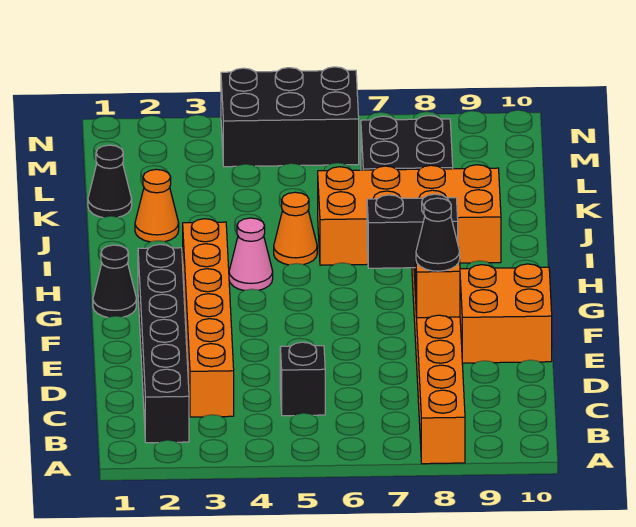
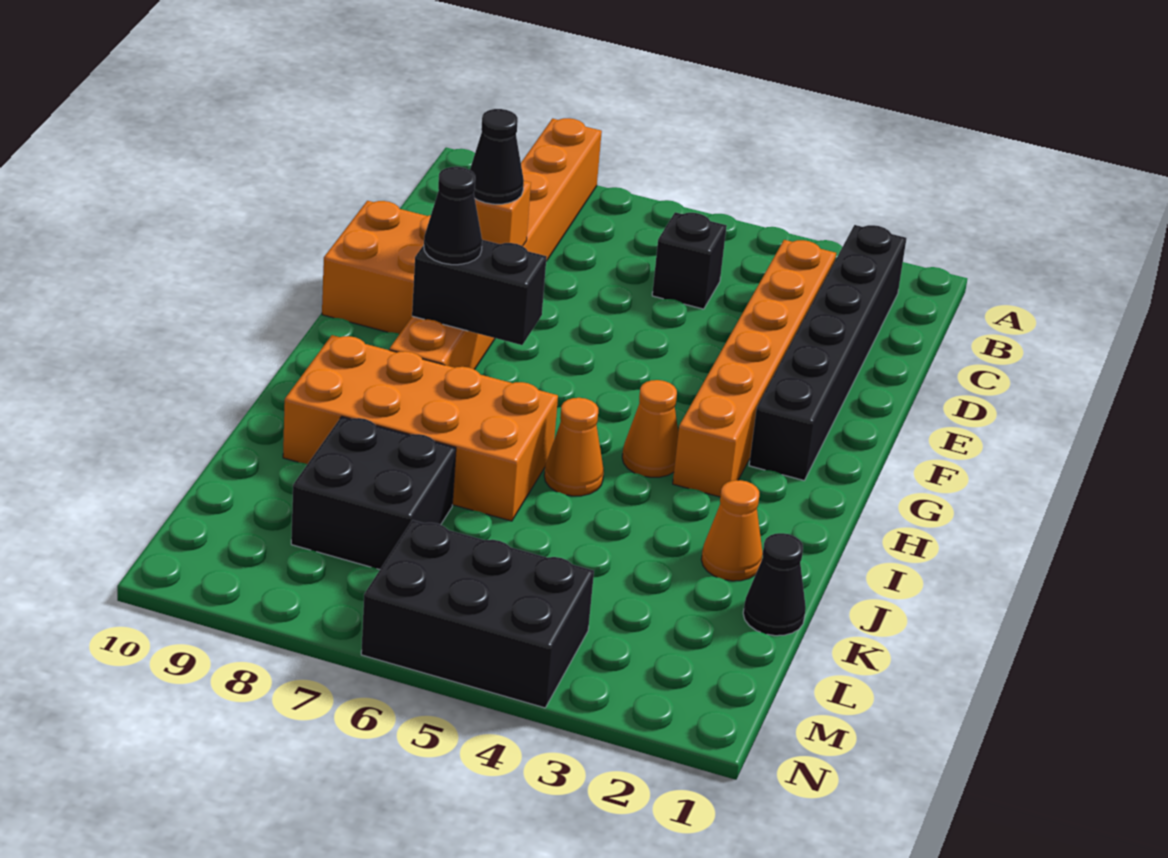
black 1x1 cone [93,245,136,317] -> black 1x1 cone moved to [424,167,482,265]
pink 1x1 cone [229,218,273,290] -> orange 1x1 cone [622,380,678,477]

